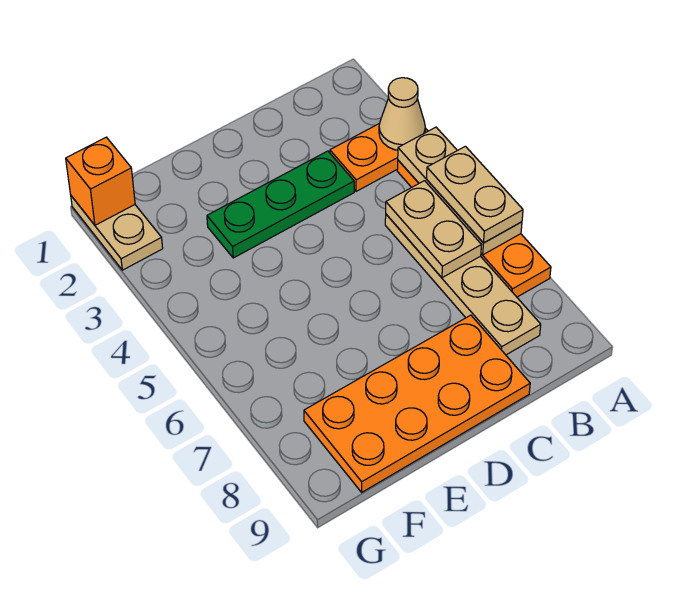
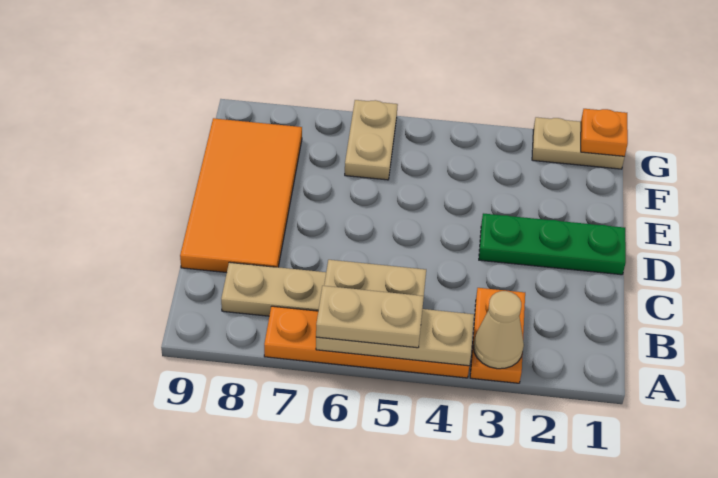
green 1x3 plate [207,151,354,258] -> green 1x3 plate turned to [479,213,626,275]
orange 2x4 plate [304,315,530,492] -> orange 2x4 tile [180,118,302,273]
none -> tan 1x2 plate [345,100,398,180]
orange 1x1 brick [66,137,135,225] -> orange 1x1 plate [581,109,628,156]

